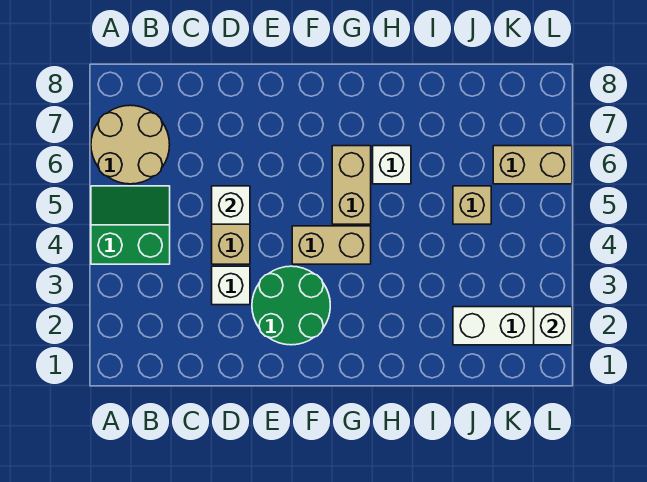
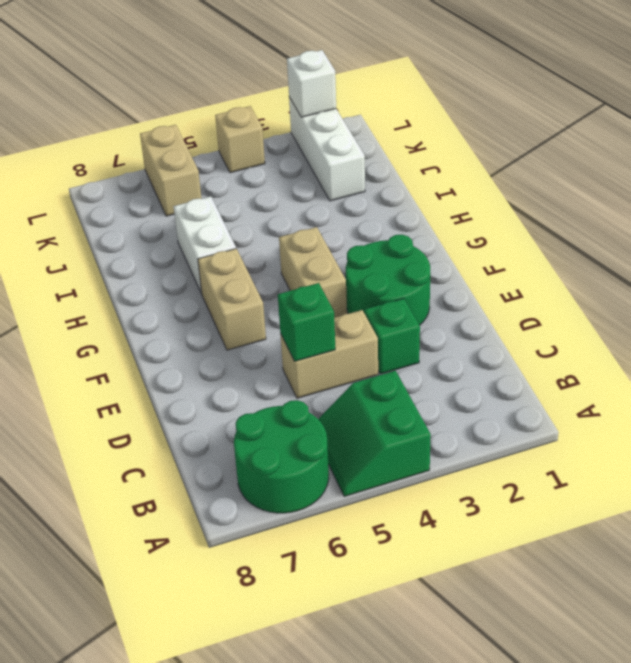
tan 2x2 round brick [91,105,170,184] -> green 2x2 round brick [234,400,329,513]
white 1x1 brick [212,266,250,305] -> green 1x1 brick [364,298,420,374]
white 1x1 brick [212,186,250,224] -> green 1x1 brick [278,283,335,361]
tan 1x2 brick [332,146,371,224] -> tan 1x2 brick turned to [198,249,266,350]
white 1x1 brick [373,146,411,184] -> white 1x2 brick [173,197,236,294]
tan 1x1 brick [453,186,491,224] -> tan 1x1 brick moved to [215,106,265,173]

